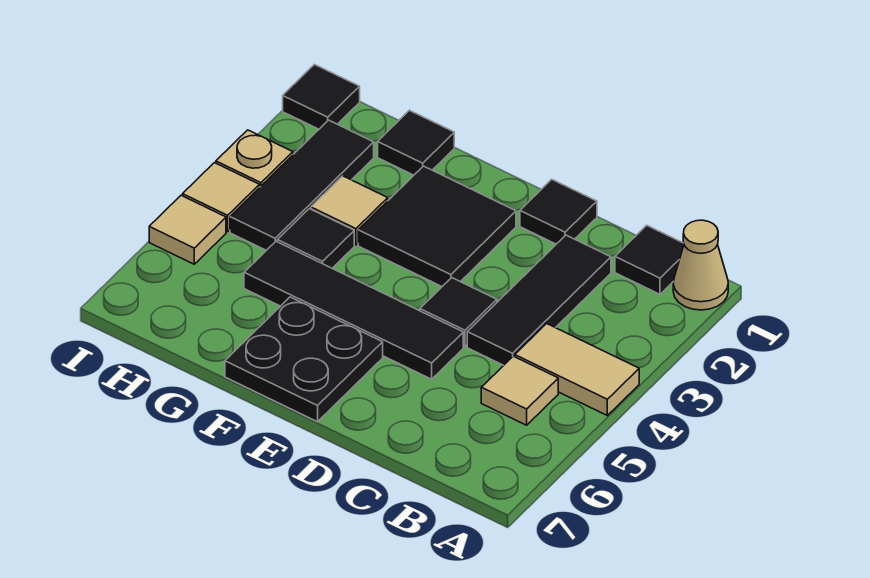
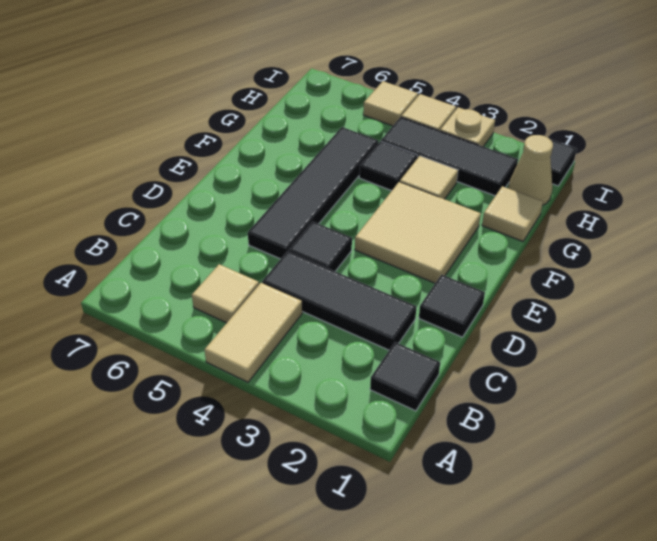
tan 1x1 cone [673,220,728,310] -> tan 1x1 cone moved to [508,135,553,205]
black 2x2 tile [358,166,516,286] -> tan 2x2 tile [355,182,481,283]
black 2x2 plate [225,297,383,422] -> none
black 1x1 tile [378,110,454,175] -> tan 1x1 tile [482,186,543,241]

